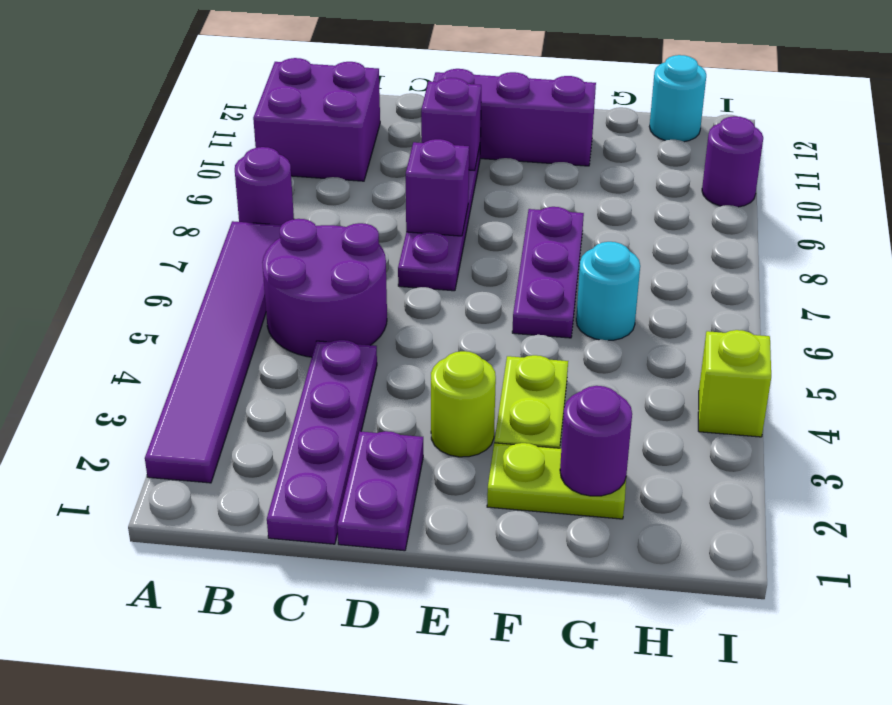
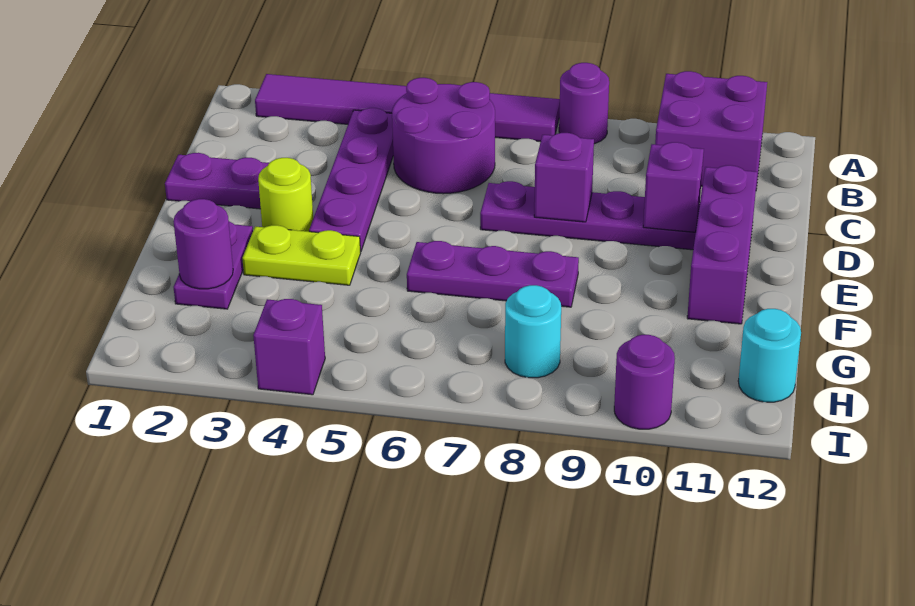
purple 1x4 plate [267,340,377,544] -> purple 1x4 plate turned to [309,108,393,252]
lime 1x2 plate [487,443,626,519] -> purple 1x2 plate [174,221,253,309]
cyan 1x1 round brick [576,242,640,340] -> cyan 1x1 round brick moved to [505,285,561,378]
lime 1x1 brick [698,330,771,437] -> purple 1x1 brick [253,299,325,395]

